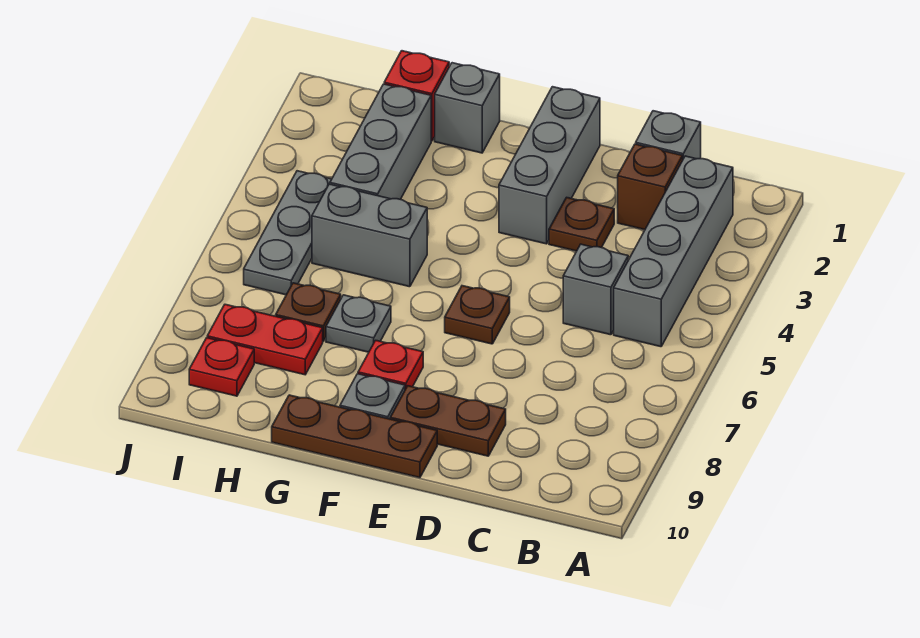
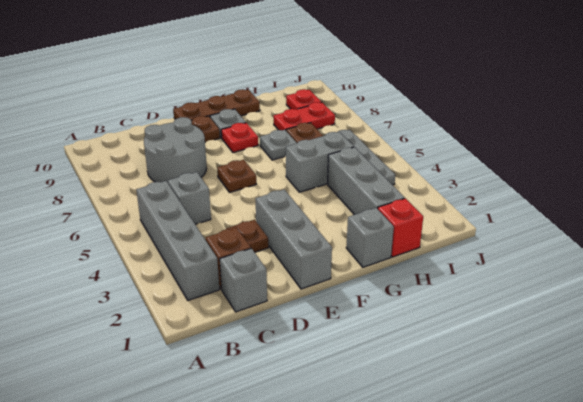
none -> grey 2x2 round brick [144,117,207,182]

